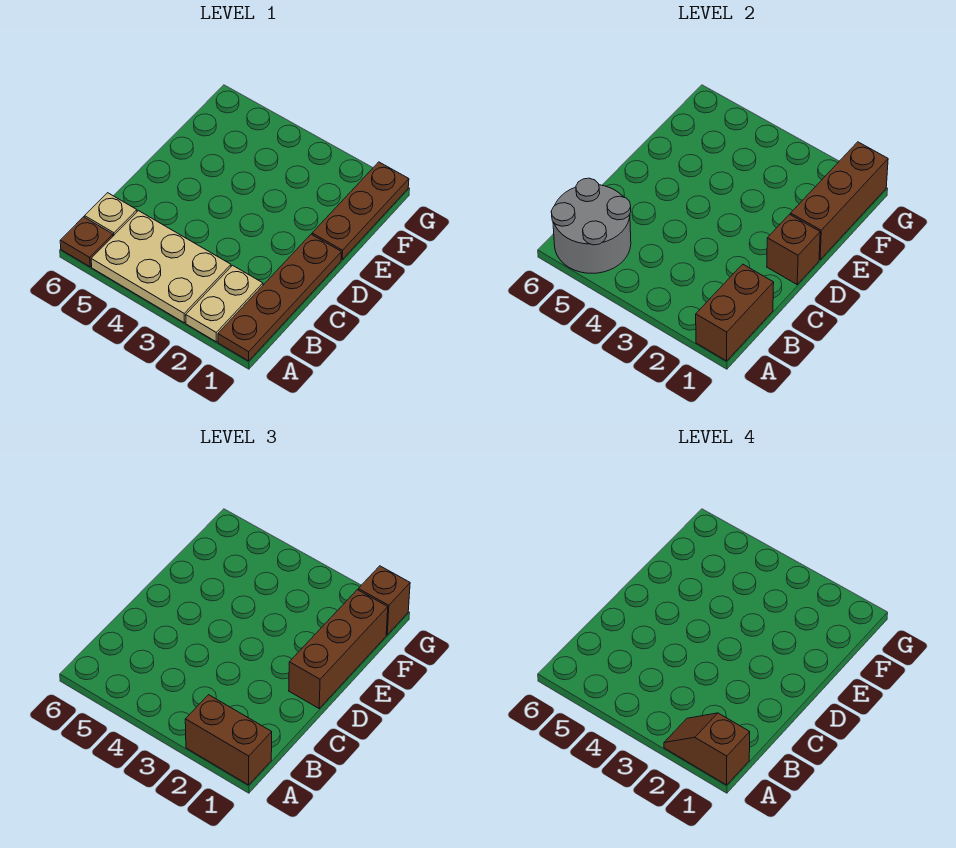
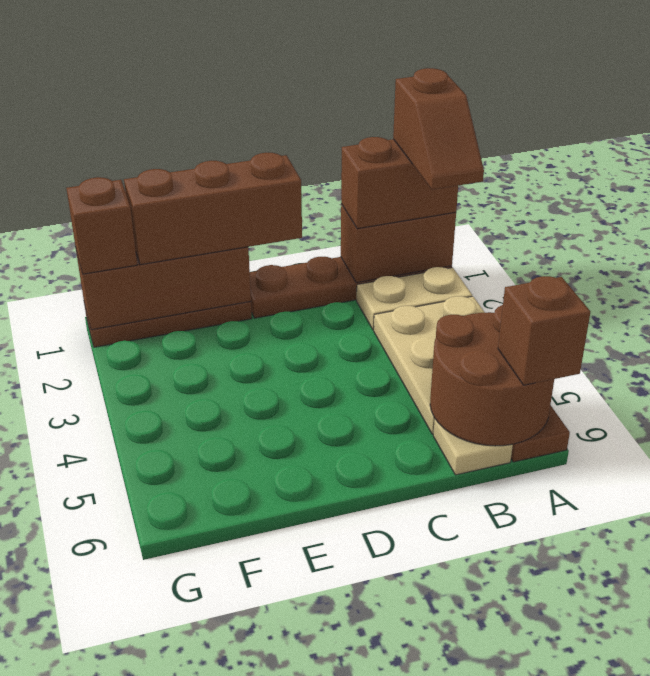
brown 1x2 brick [185,695,272,785] -> brown 1x2 brick turned to [341,137,458,229]
grey 2x2 round brick [551,178,631,273] -> brown 2x2 round brick [430,305,554,446]
brown 1x1 brick [767,214,820,284] -> brown 1x1 brick moved to [498,276,590,385]

